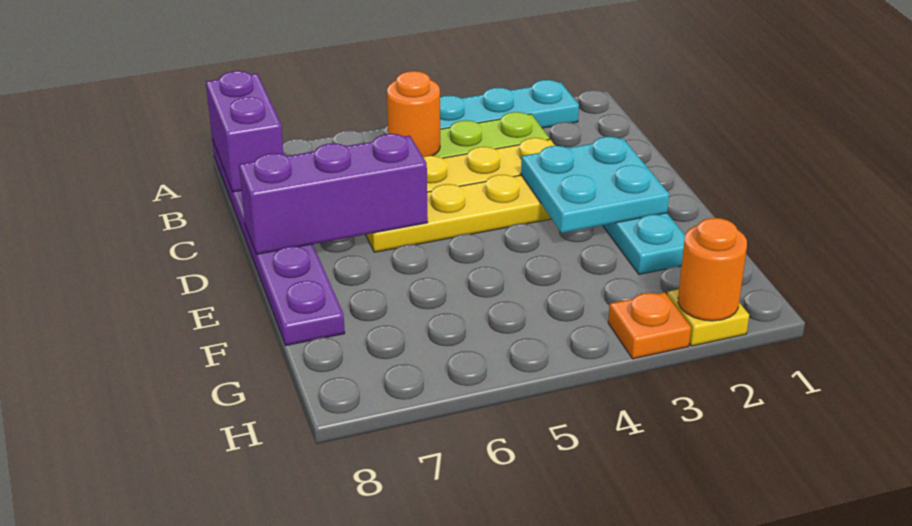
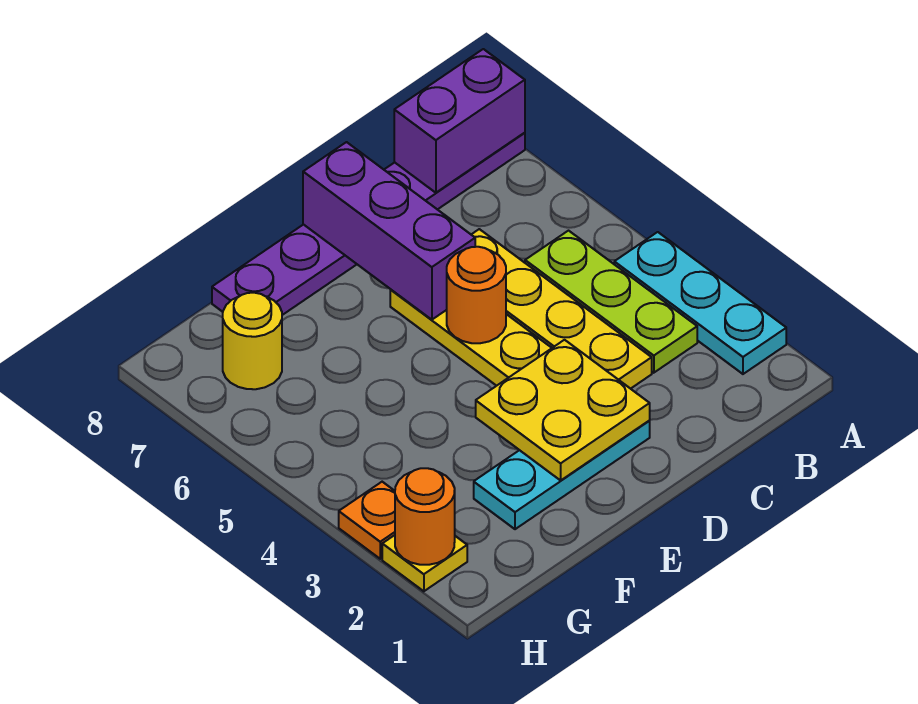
orange 1x1 round brick [387,71,440,157] -> orange 1x1 round brick moved to [447,247,506,343]
cyan 2x2 plate [521,137,669,233] -> yellow 2x2 plate [476,340,650,480]
none -> yellow 1x1 round brick [223,293,282,389]

